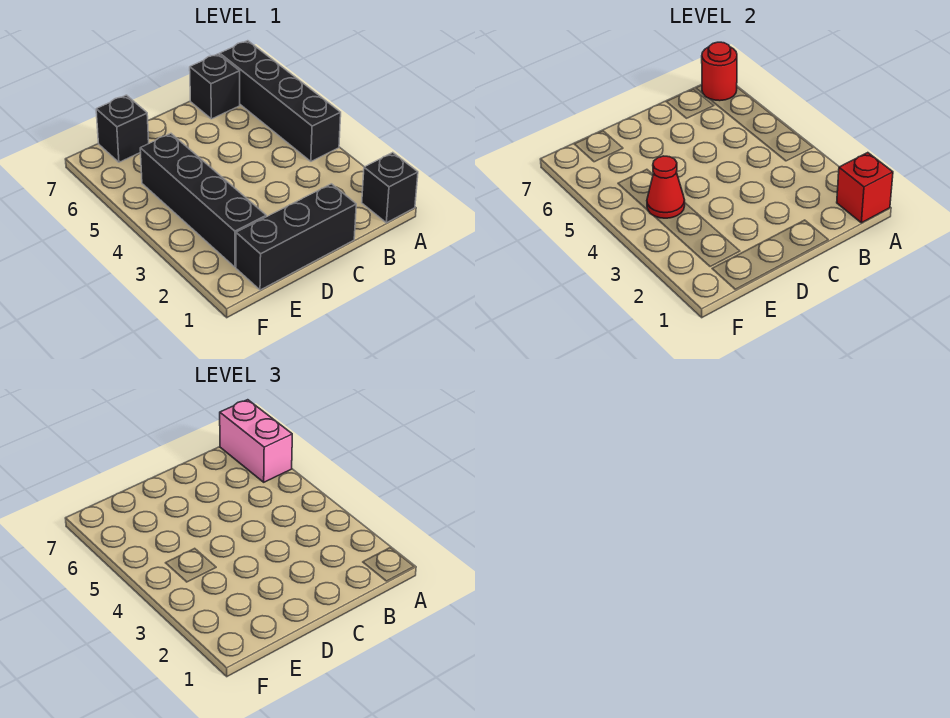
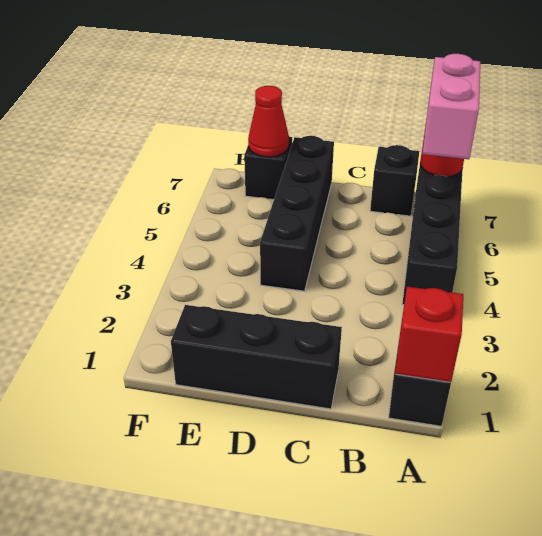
black 1x4 brick [140,134,266,267] -> black 1x4 brick moved to [260,136,334,291]
red 1x1 cone [647,156,685,218] -> red 1x1 cone moved to [248,86,289,157]

